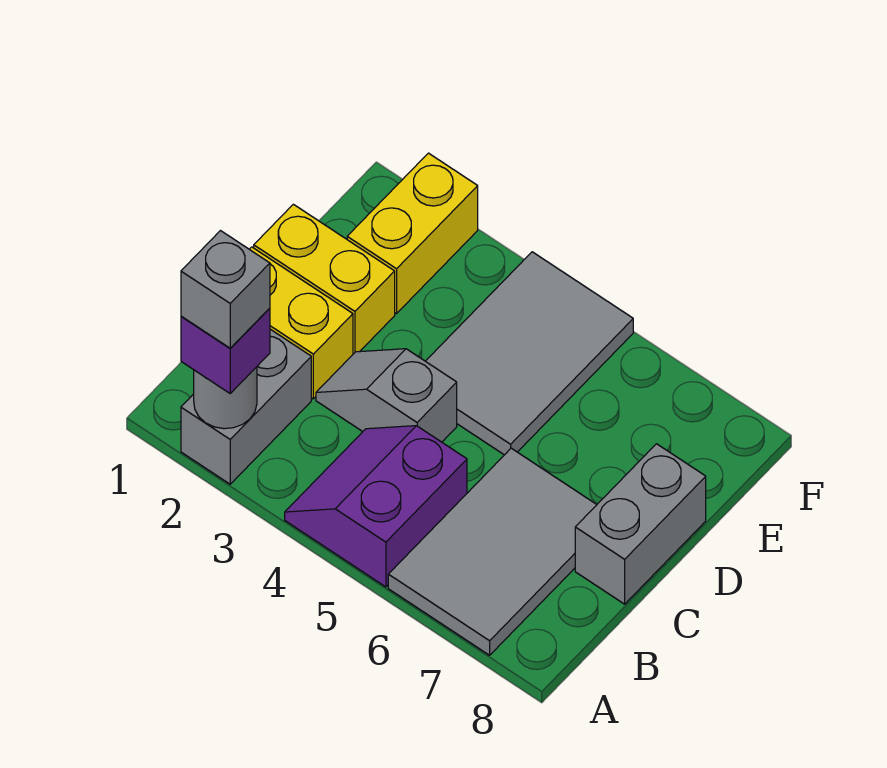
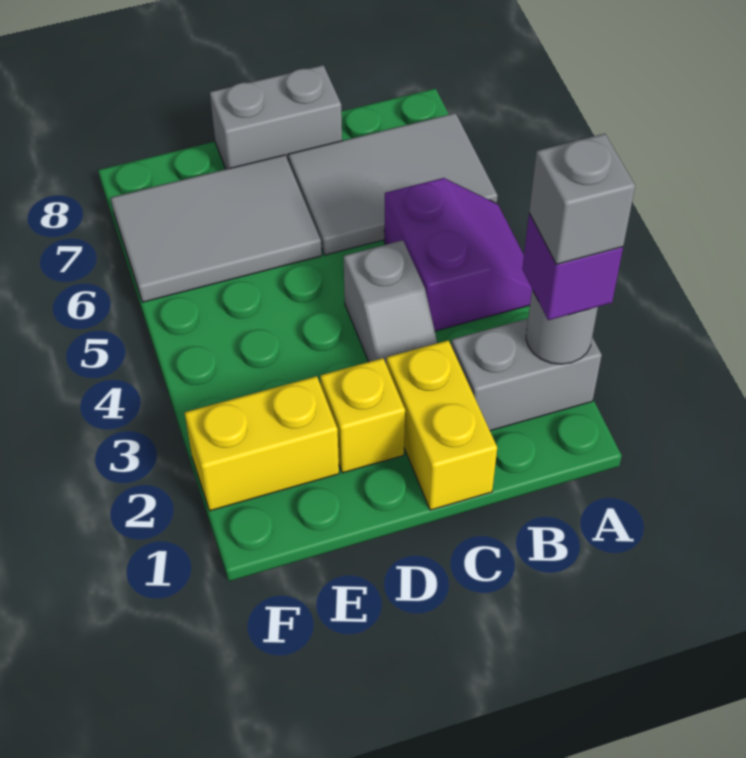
purple 2x2 slope [285,426,467,587] -> purple 2x2 slope turned to [384,178,532,331]
yellow 1x2 brick [254,204,395,354] -> yellow 1x1 brick [320,358,405,473]
grey 2x3 tile [426,252,633,455] -> grey 2x3 tile moved to [111,155,322,302]

